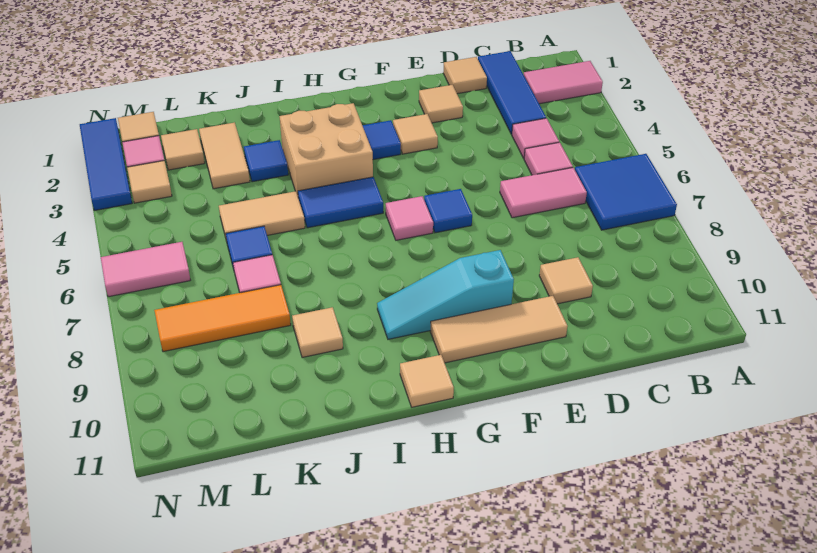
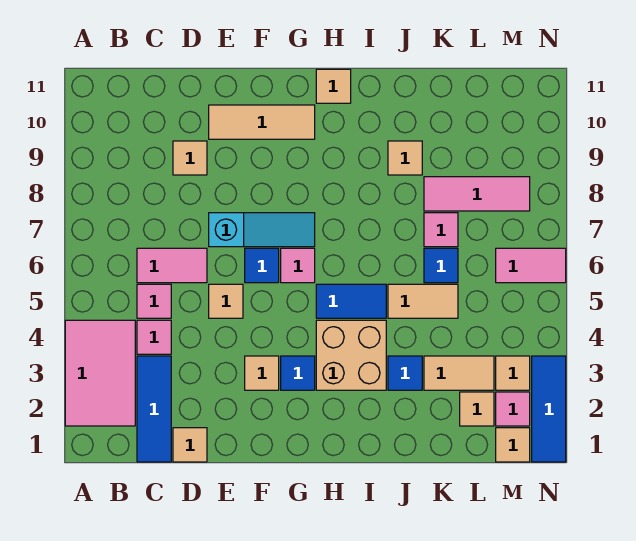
pink 1x2 tile [524,61,603,104] -> pink 2x3 tile [65,320,135,426]
blue 2x2 tile [575,154,677,230] -> none
tan 1x1 tile [419,85,463,123] -> tan 1x1 tile moved to [209,284,243,318]
cyan 1x3 slope [377,250,514,339] -> cyan 1x3 slope moved to [209,213,315,247]
tan 1x2 tile [199,122,250,189] -> tan 1x2 tile turned to [424,356,494,390]
orange 1x3 tile [154,285,291,352] -> pink 1x3 tile [424,177,530,211]

